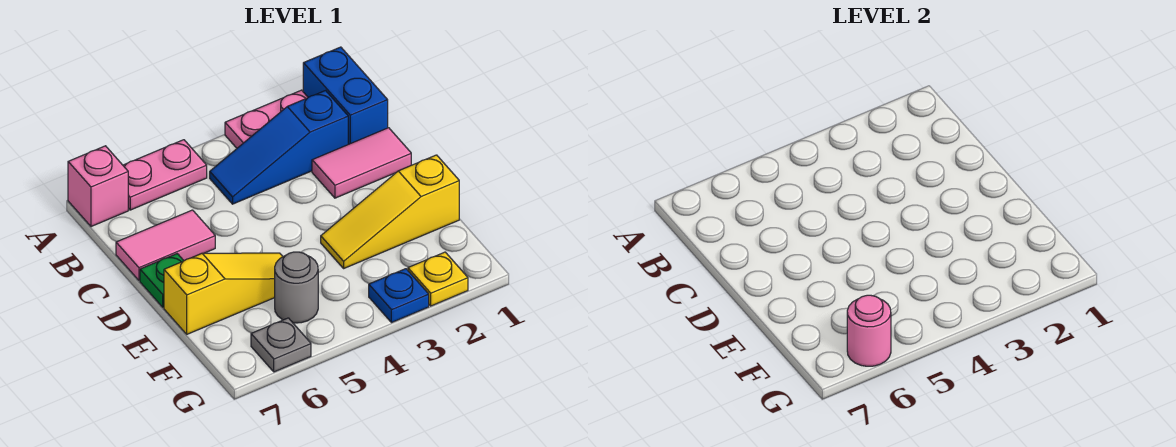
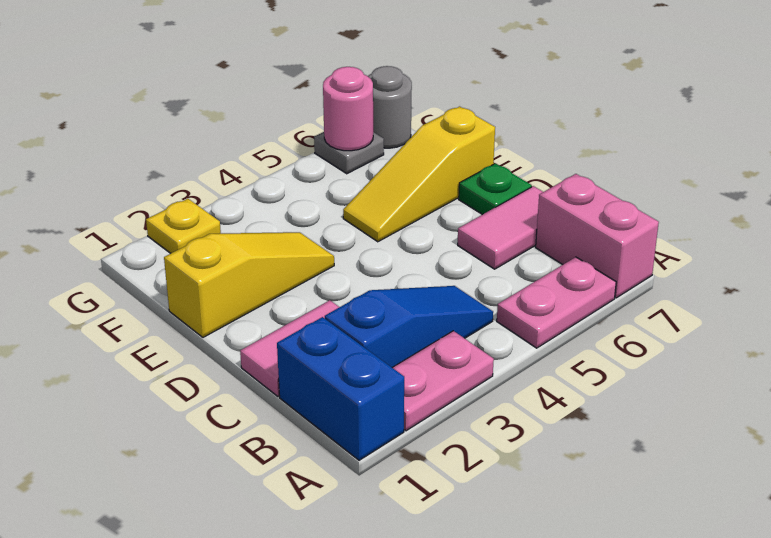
pink 1x1 brick [68,146,128,227] -> pink 1x2 brick [536,174,659,298]
grey 1x1 round brick [275,252,318,323] -> grey 1x1 round brick moved to [368,66,412,148]
blue 1x1 plate [369,269,429,323] -> none

